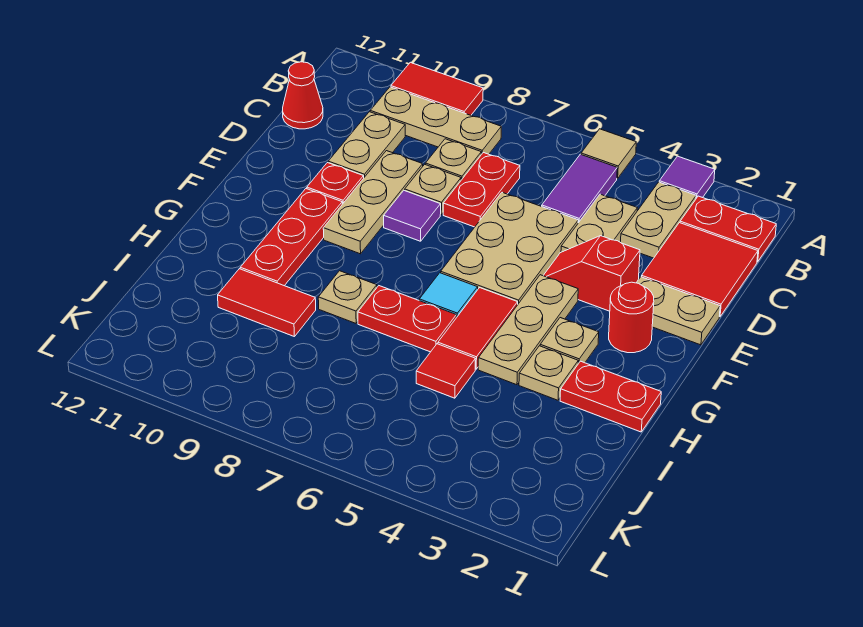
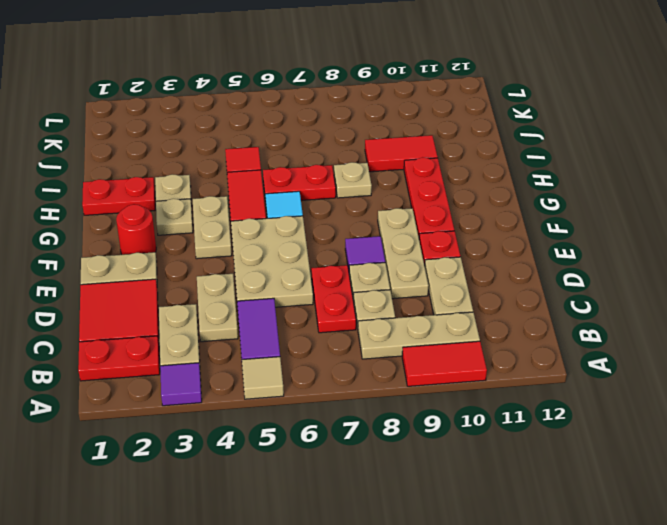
red 1x1 cone [282,62,323,129] -> none
red 1x2 slope [543,236,640,311] -> none
tan 1x3 plate [478,275,578,385] -> tan 1x2 plate [193,196,232,259]

